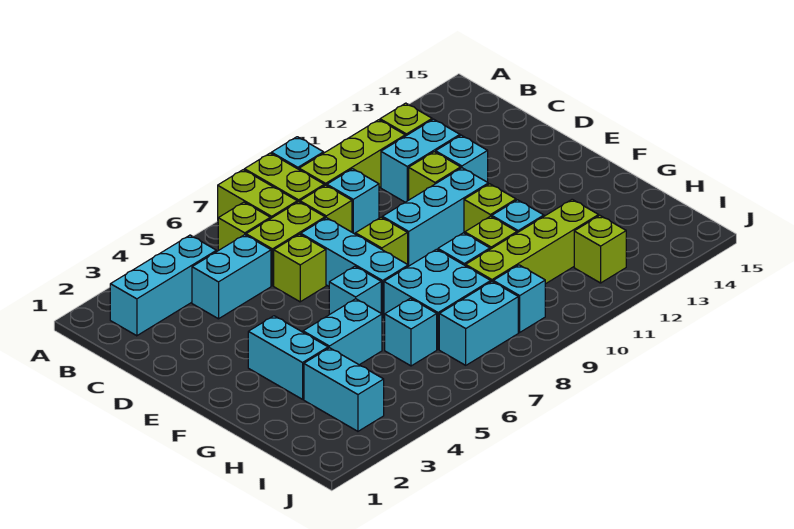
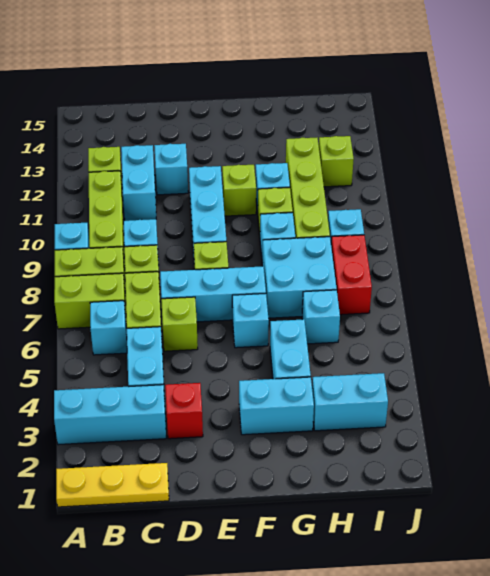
none -> yellow 1x3 plate [56,463,169,507]
cyan 1x3 brick [110,235,216,336] -> cyan 1x3 brick turned to [54,385,166,445]
lime 1x1 brick [218,202,270,250] -> cyan 1x1 brick [90,301,127,355]
none -> red 1x1 brick [165,383,203,439]
lime 1x1 brick [409,152,461,200] -> none
cyan 1x2 brick [439,282,518,365] -> red 1x2 brick [331,235,372,315]

